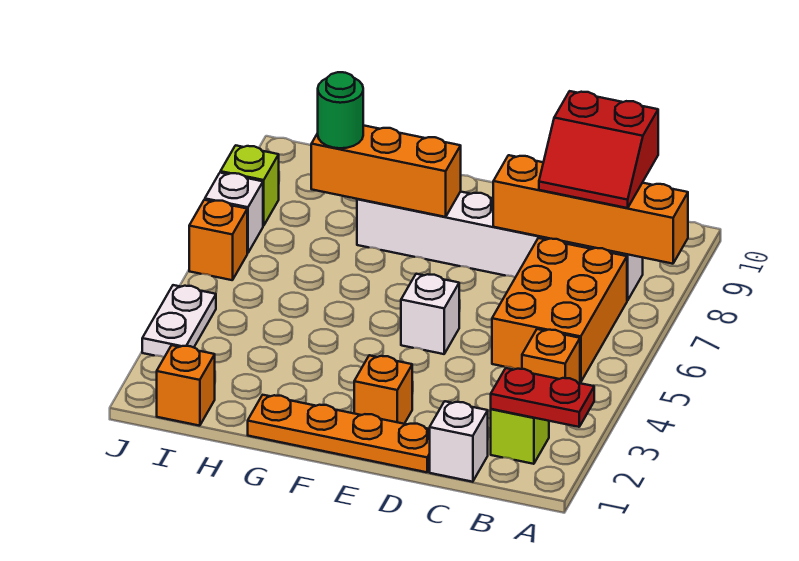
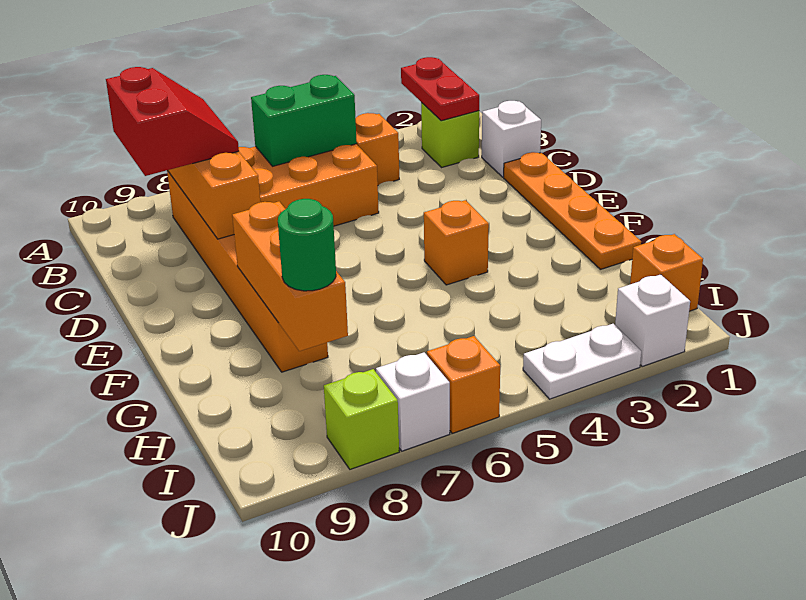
none -> green 1x2 brick [251,75,357,166]
white 1x6 brick [357,192,643,301] -> orange 1x6 brick [167,170,328,372]
orange 1x1 brick [354,355,412,424] -> orange 1x1 brick moved to [424,200,489,285]
white 1x1 brick [401,274,459,354] -> white 1x1 brick moved to [615,275,690,367]

